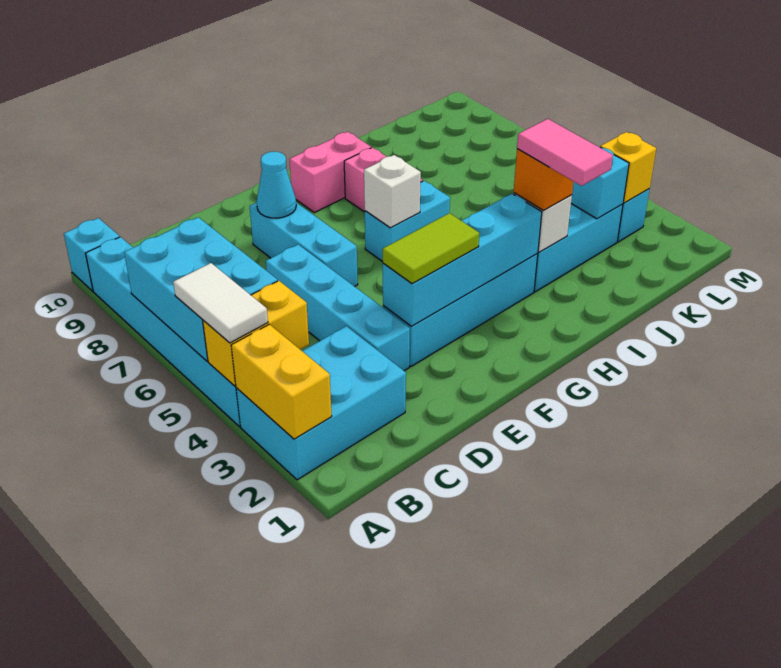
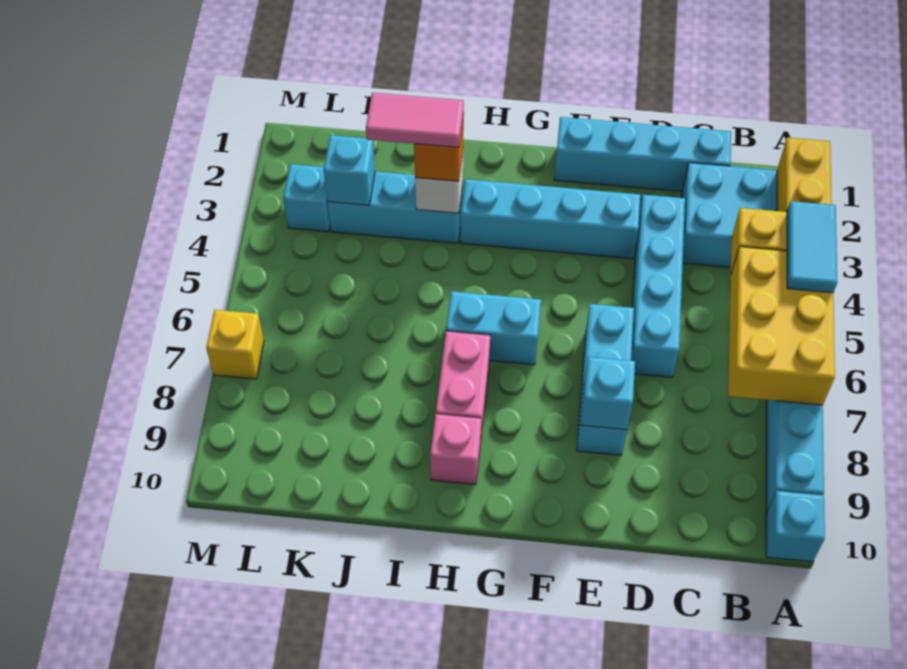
white 1x2 tile [173,263,268,343] -> cyan 1x2 tile [787,201,837,293]
cyan 2x3 brick [124,217,278,361] -> yellow 2x3 brick [728,247,835,405]
cyan 1x4 brick [383,194,542,327] -> cyan 1x4 brick moved to [554,117,731,191]
lime 1x2 tile [383,213,479,284] -> none
cyan 1x1 cone [257,152,296,218] -> cyan 1x1 brick [581,357,635,430]
white 1x1 brick [364,155,421,228] -> none
pink 1x2 brick [289,132,371,213] -> pink 1x1 brick [430,414,481,484]
pink 1x2 tile [517,119,613,186] -> pink 1x2 tile turned to [366,93,464,147]
yellow 1x1 brick [600,132,656,203] -> yellow 1x1 brick moved to [206,310,264,379]

